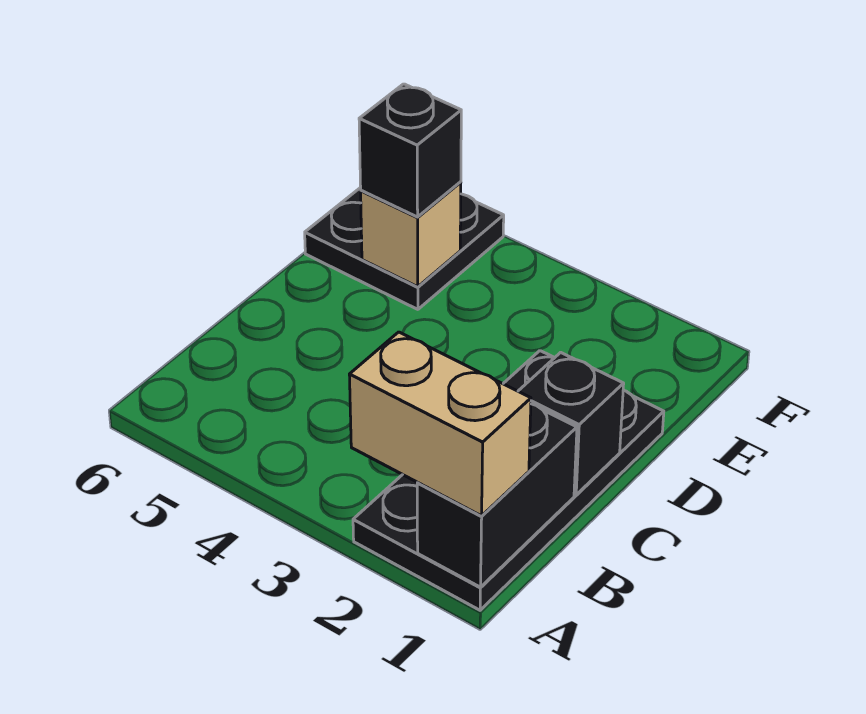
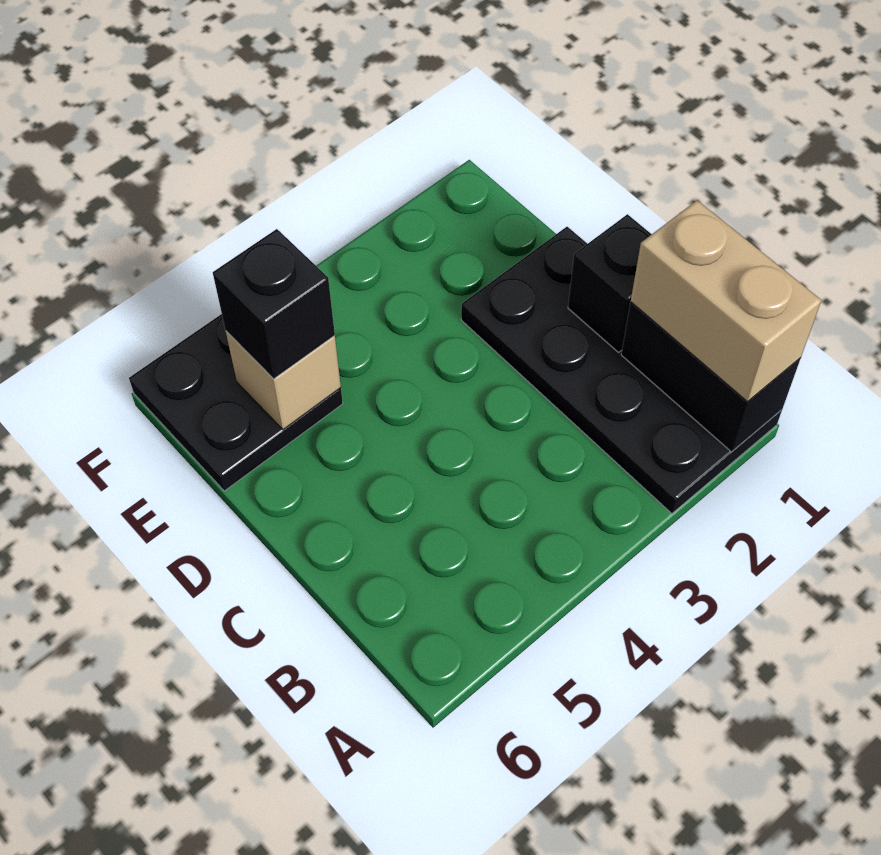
tan 1x2 brick [349,332,531,516] -> tan 1x2 brick turned to [631,200,821,402]

